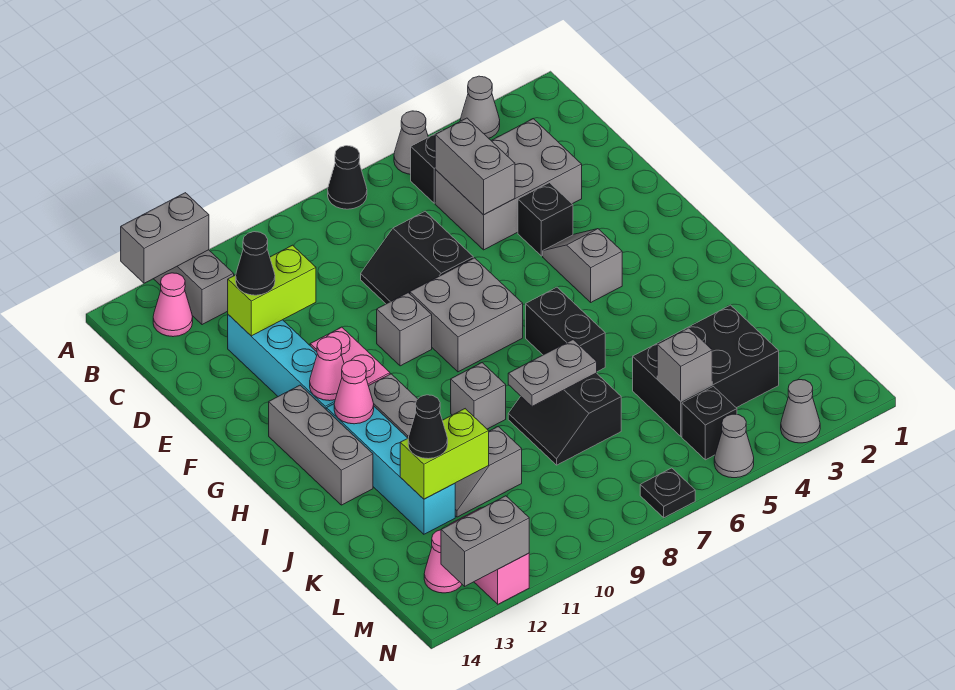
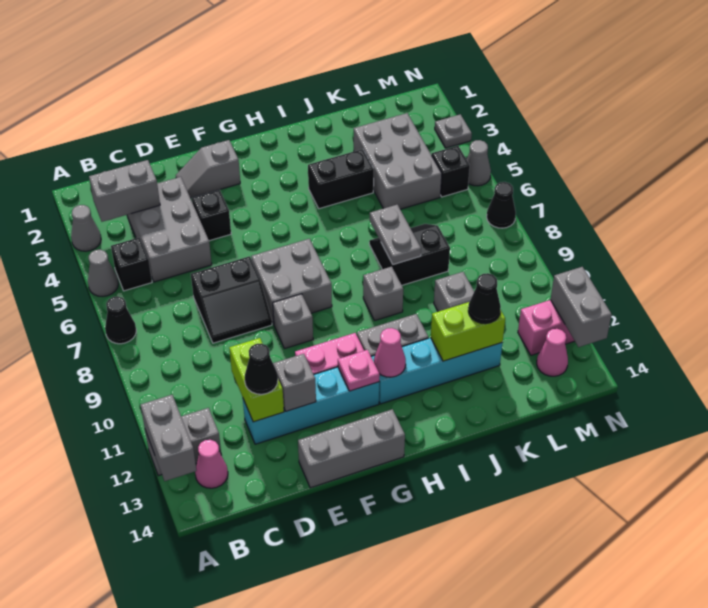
grey 1x2 brick [435,118,515,215] -> grey 1x2 brick moved to [89,160,160,222]
grey 1x2 slope [543,229,622,302] -> grey 1x2 slope moved to [176,140,240,198]
pink 1x1 cone [310,337,344,401] -> pink 1x1 plate [338,350,380,391]
grey 1x3 brick [269,385,373,505] -> grey 1x3 brick moved to [298,409,405,488]
black 1x2 brick [526,287,605,372] -> black 1x2 brick moved to [308,149,374,209]
black 2x2 slope [508,373,621,465] -> black 2x2 slope turned to [369,224,450,285]
black 2x3 brick [633,305,779,436] -> grey 2x3 brick [354,113,442,209]
lime 1x2 brick [400,409,489,499] -> lime 1x2 brick turned to [431,302,505,361]
grey 1x1 brick [657,328,712,401] -> grey 1x1 brick moved to [273,354,316,411]
grey 1x1 cone [781,380,820,443] -> grey 1x1 plate [435,114,472,148]
black 1x1 plate [640,468,695,518] -> black 1x1 cone [487,182,516,228]

